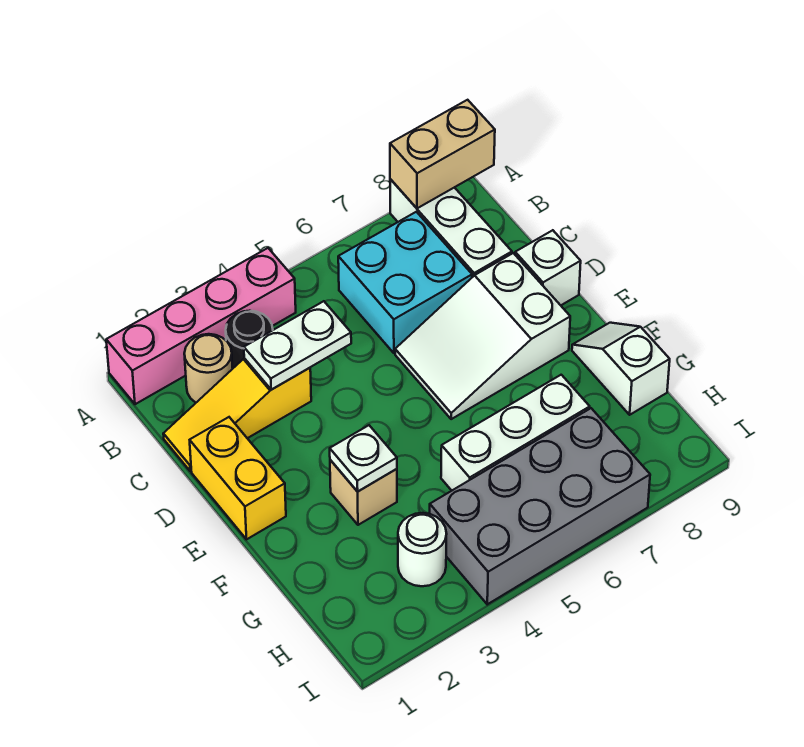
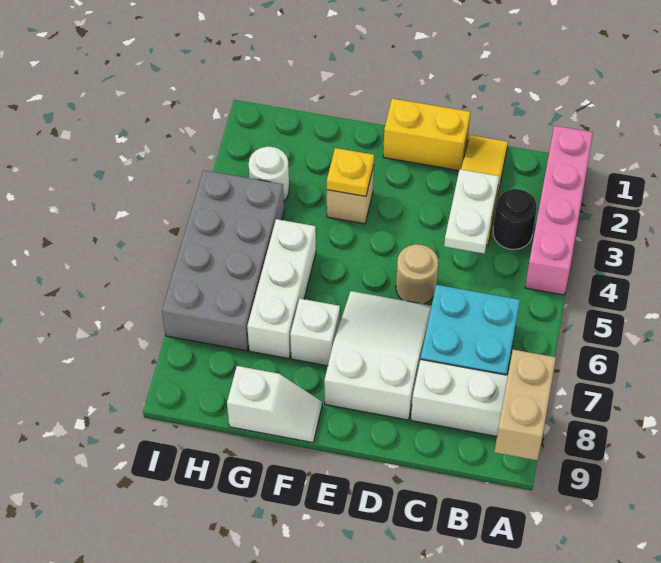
tan 1x1 round brick [184,334,233,403] -> tan 1x1 round brick moved to [396,244,438,304]
white 1x1 brick [515,230,581,305] -> white 1x1 brick moved to [290,299,340,366]
white 1x1 plate [330,425,397,492] -> yellow 1x1 plate [327,148,374,196]

